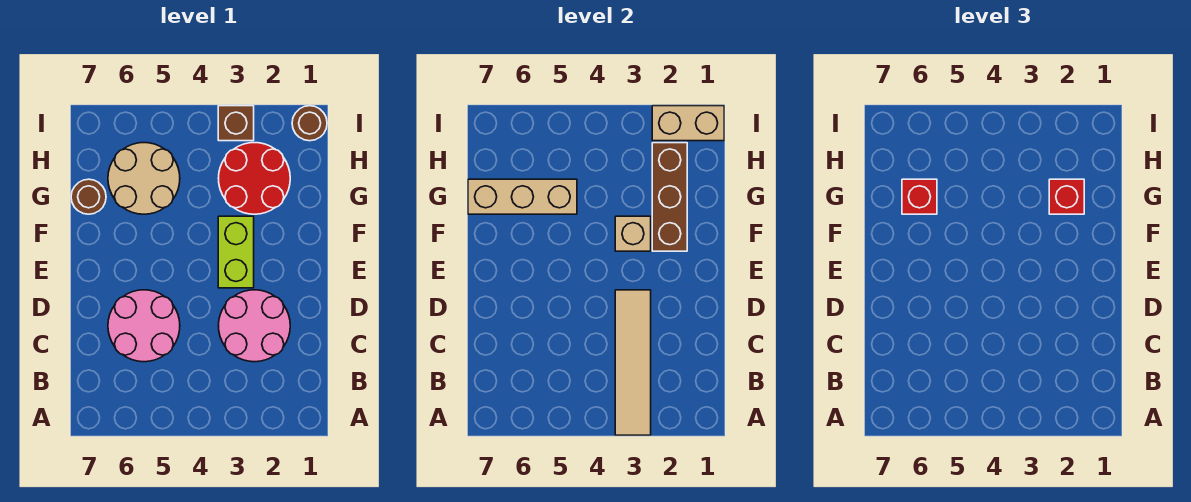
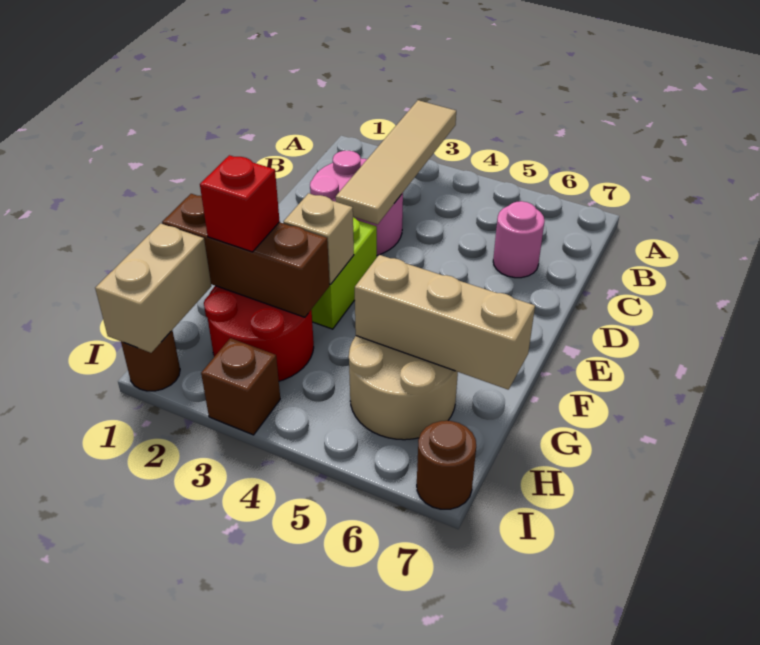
pink 2x2 round brick [108,290,180,362] -> pink 1x1 round brick [493,201,545,278]
brown 1x3 brick [652,143,687,251] -> brown 1x3 brick turned to [162,194,330,317]
red 1x1 brick [902,179,937,214] -> none
brown 1x1 round brick [71,179,106,214] -> brown 1x1 round brick moved to [417,421,476,509]
tan 1x2 brick [652,106,724,141] -> tan 1x2 brick turned to [95,223,211,353]

